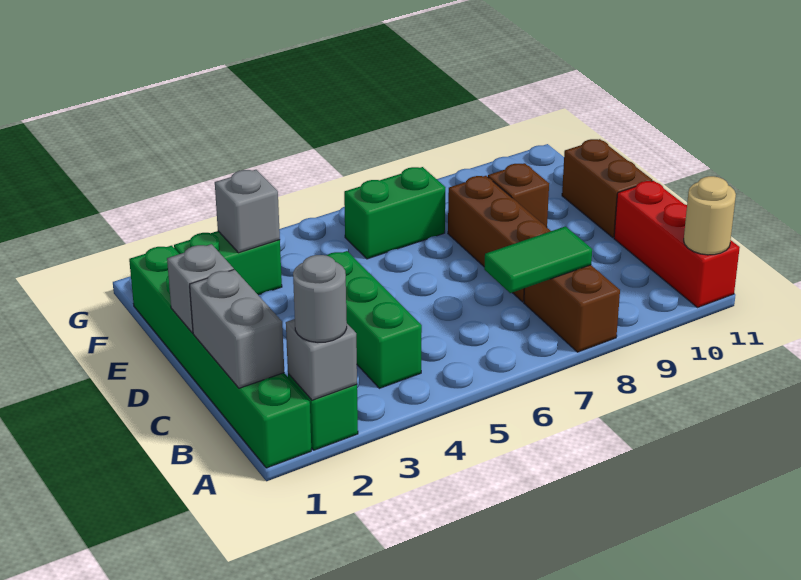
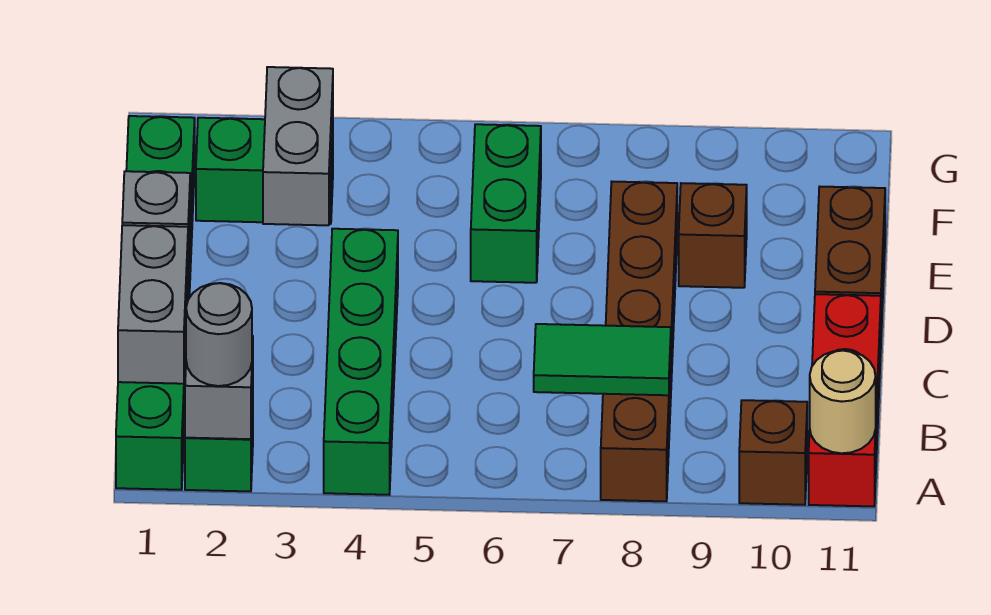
none -> brown 1x1 brick [739,400,807,505]
green 1x3 brick [326,251,422,388] -> green 1x4 brick [324,229,398,495]
grey 1x1 brick [215,170,280,253] -> grey 1x2 brick [263,67,333,225]
green 1x2 brick [344,167,445,259] -> green 1x2 brick turned to [471,124,541,283]

